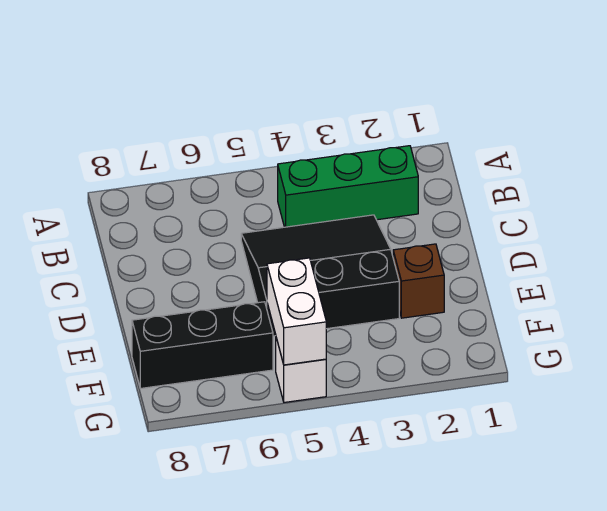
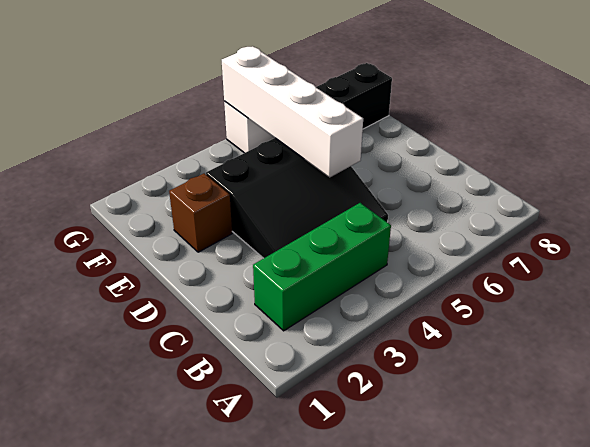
white 1x2 brick [267,258,326,365] -> white 1x4 brick [222,46,363,177]

